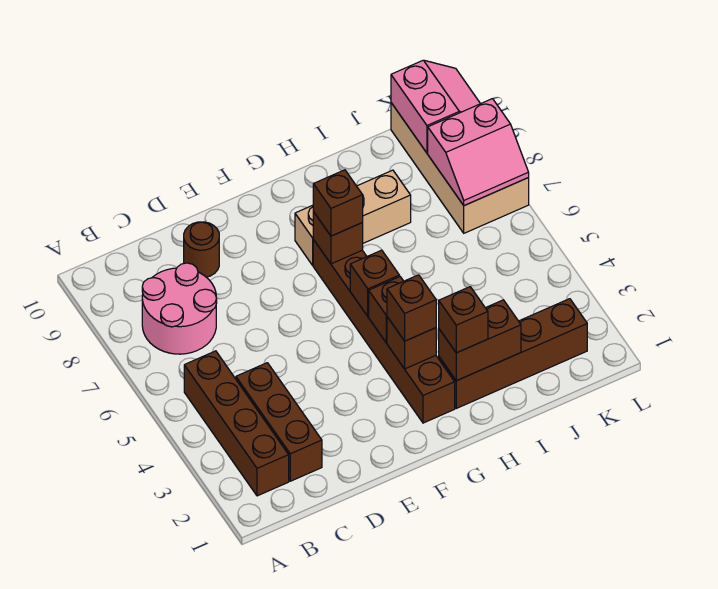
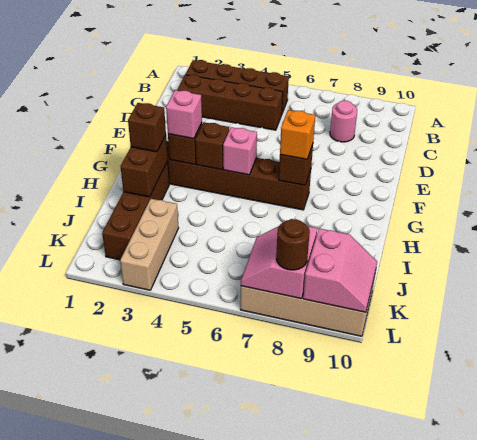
pink 2x2 round brick [142,263,217,354] -> pink 1x1 round brick [330,101,357,142]
brown 1x3 brick [236,363,322,481] -> brown 1x4 brick [178,75,283,130]
brown 1x1 round brick [184,222,219,277] -> brown 1x1 round brick moved to [276,219,310,270]
brown 1x1 brick [387,275,436,341] -> pink 1x1 brick [166,90,202,139]
brown 1x1 brick [350,250,399,316] -> pink 1x1 brick [223,127,257,175]
brown 1x1 brick [313,170,363,236] -> orange 1x1 brick [280,110,315,159]
tan 1x3 brick [295,170,411,265] -> tan 1x3 brick moved to [120,199,179,290]
pink 2x2 slope [391,60,480,153] -> pink 2x2 slope turned to [303,228,377,312]

